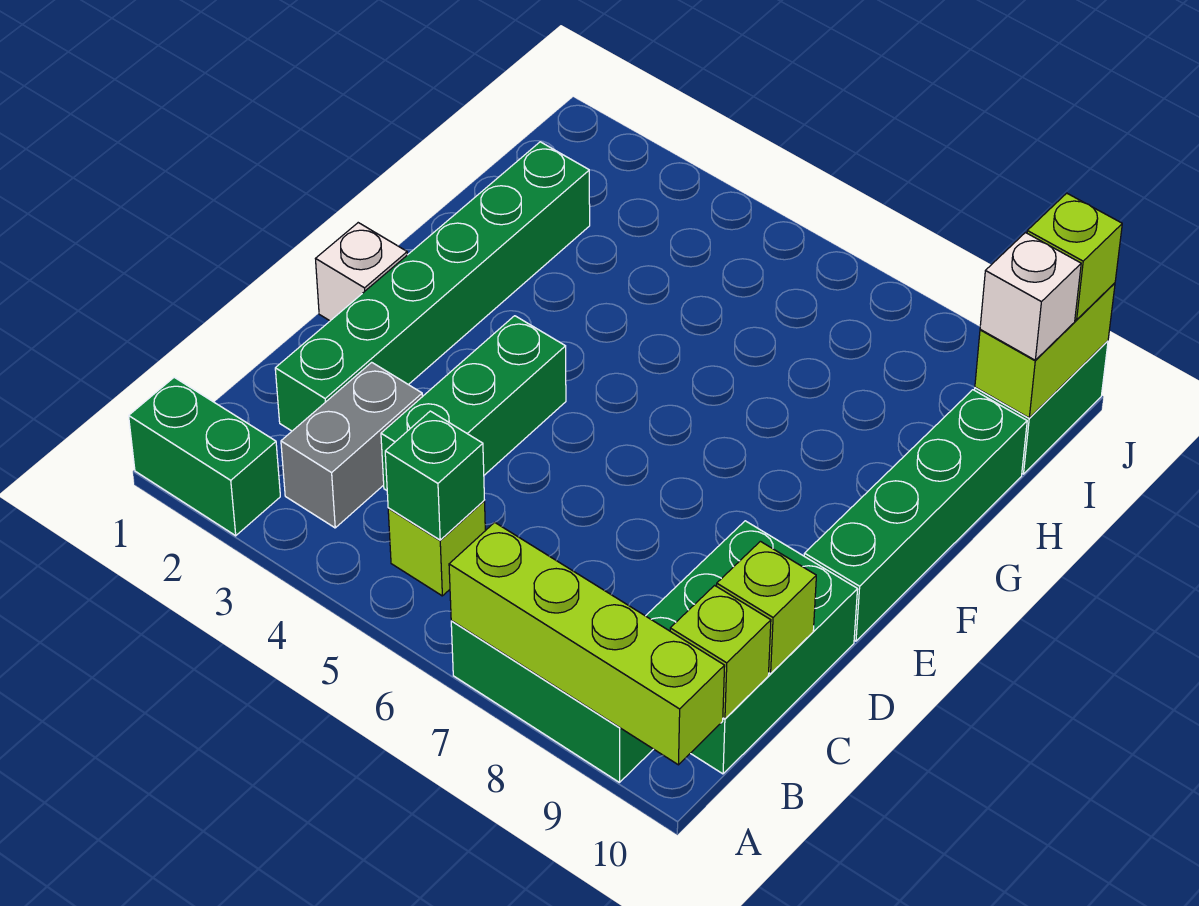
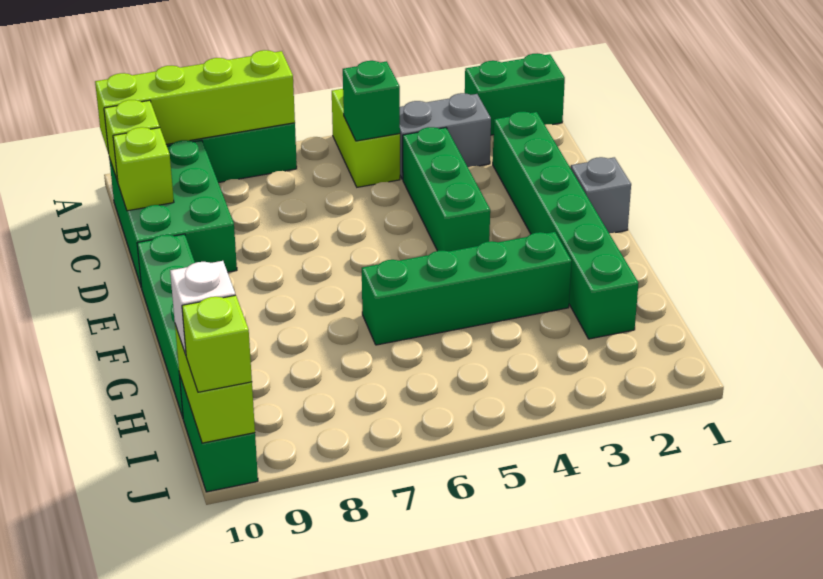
grey 1x2 brick [281,362,422,528] -> grey 1x2 brick turned to [400,93,491,179]
lime 1x1 brick [388,501,485,596] -> lime 1x2 brick [332,89,400,187]
white 1x1 brick [316,223,407,321] -> grey 1x1 brick [571,157,631,233]
none -> green 1x4 brick [362,232,571,345]

